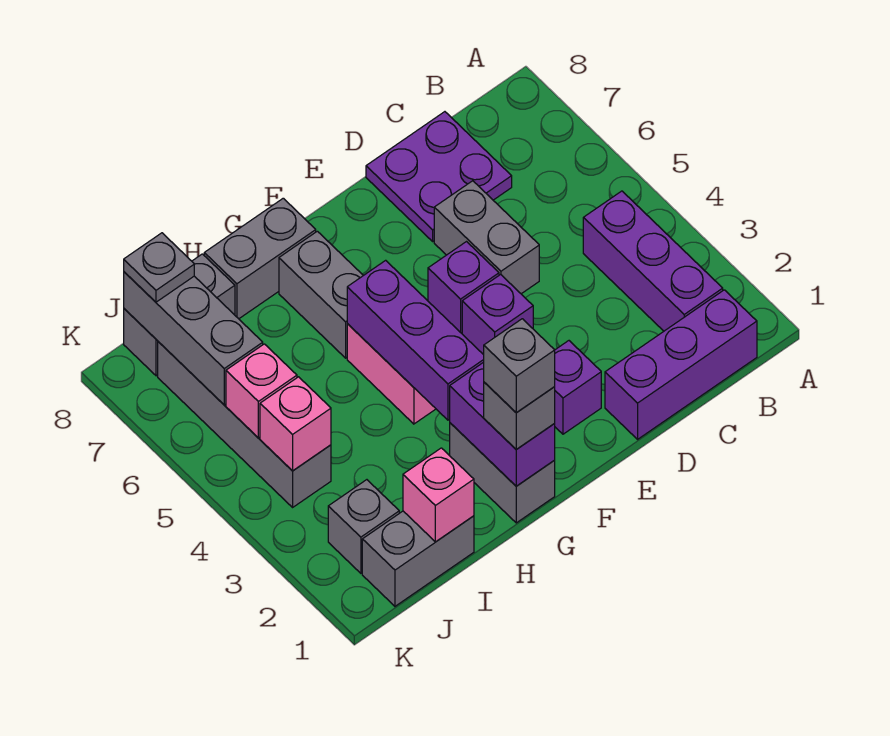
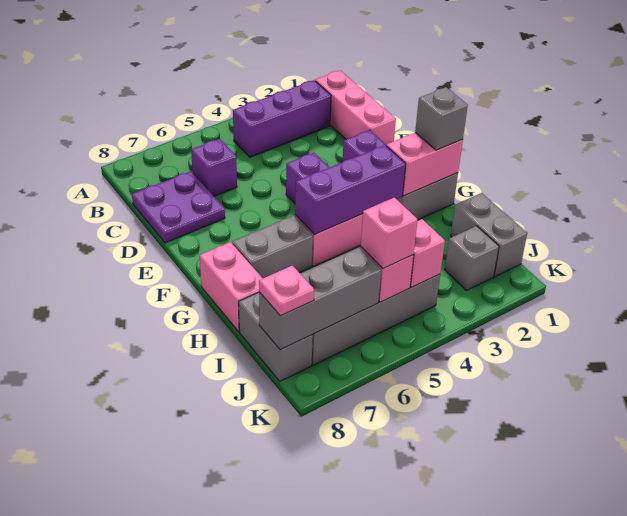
purple 1x3 brick [605,290,757,439] -> pink 1x3 brick [315,70,396,145]
grey 1x2 brick [434,181,539,294] -> none
purple 1x1 brick [428,242,499,333] -> purple 1x1 brick moved to [191,139,237,196]
purple 1x2 brick [450,362,555,486] -> pink 1x2 brick [386,133,463,196]
grey 1x1 brick [484,319,555,413] -> none
grey 1x2 brick [204,198,316,319] -> pink 1x2 brick [200,242,263,332]
pink 1x1 brick [403,448,474,542] -> pink 1x1 brick moved to [361,198,418,269]
grey 1x1 plate [124,233,194,302] -> pink 1x1 plate [259,266,314,316]

